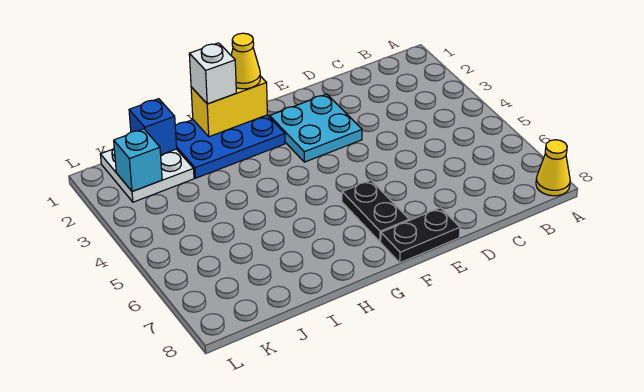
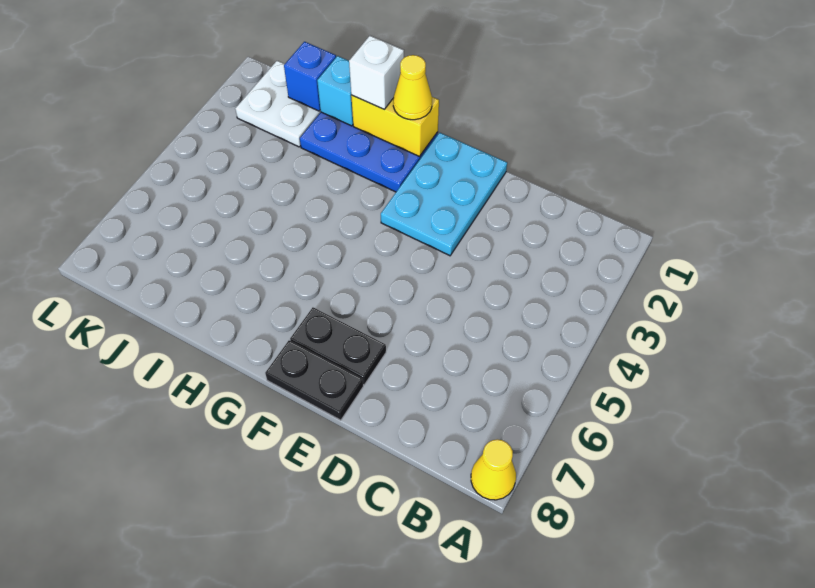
cyan 2x2 plate [270,94,362,162] -> cyan 2x3 plate [381,133,507,256]
black 1x2 plate [342,180,409,242] -> black 1x2 plate turned to [290,307,386,385]
cyan 1x1 brick [114,129,162,191] -> cyan 1x1 brick moved to [317,56,353,126]

